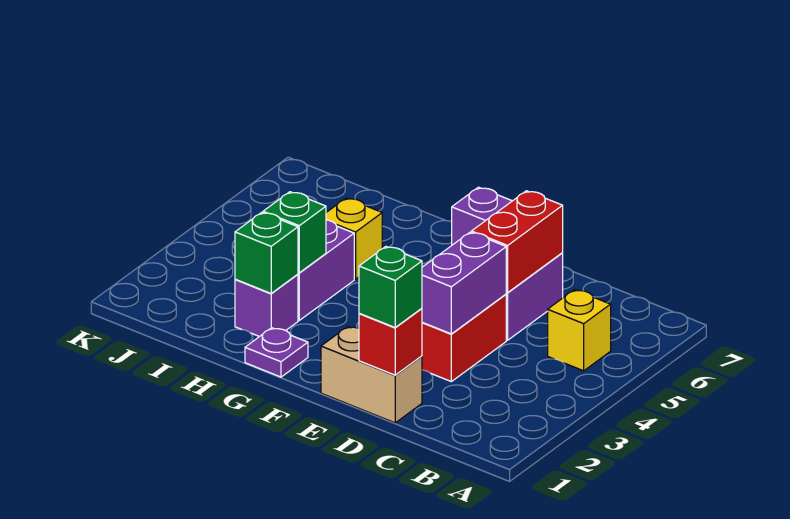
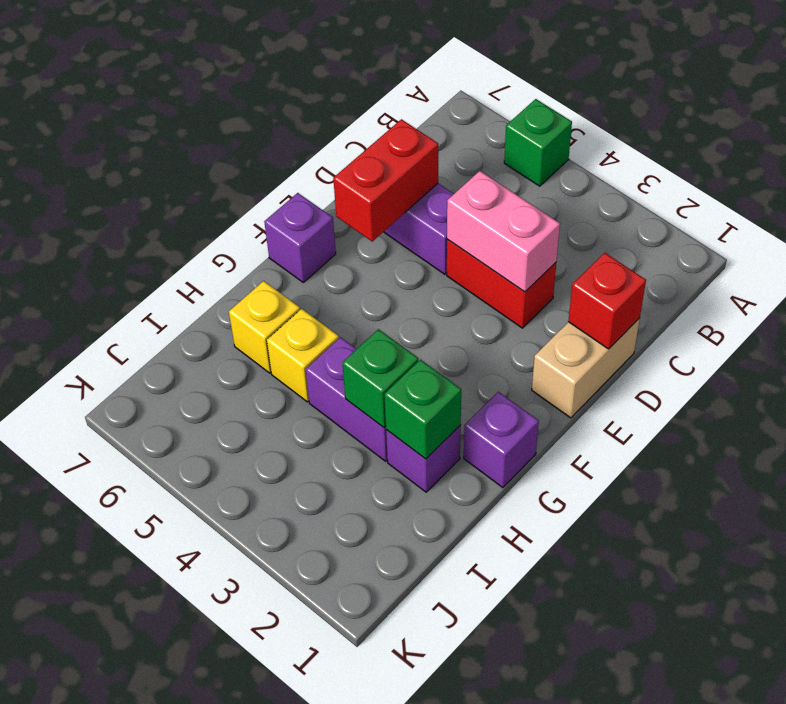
yellow 1x1 brick [548,290,611,371] -> yellow 1x1 brick moved to [229,281,300,373]
green 1x1 brick [359,247,422,328] -> green 1x1 brick moved to [504,99,572,186]
purple 1x2 brick [422,232,506,334] -> pink 1x2 brick [447,171,560,292]
red 1x2 brick [472,191,563,293] -> red 1x2 brick turned to [333,119,438,241]
purple 1x1 plate [245,328,308,377] -> purple 1x1 brick [464,392,539,488]

